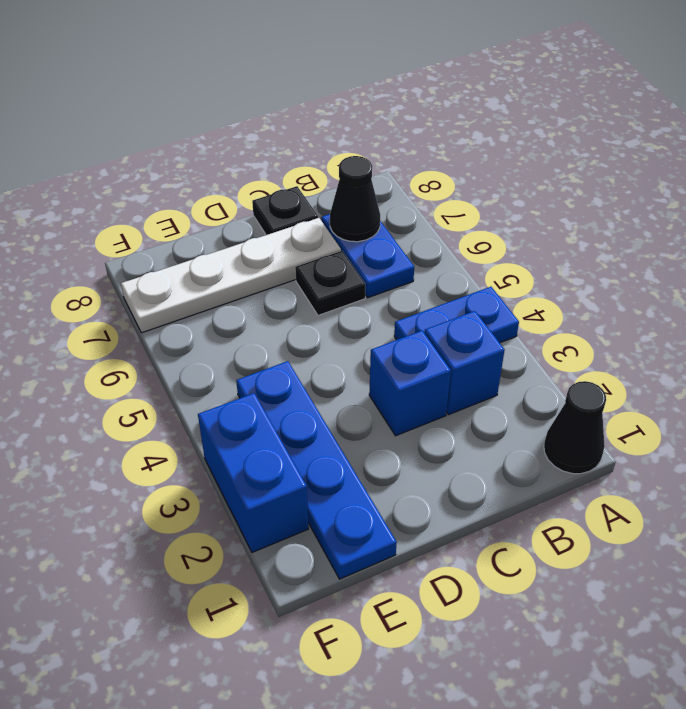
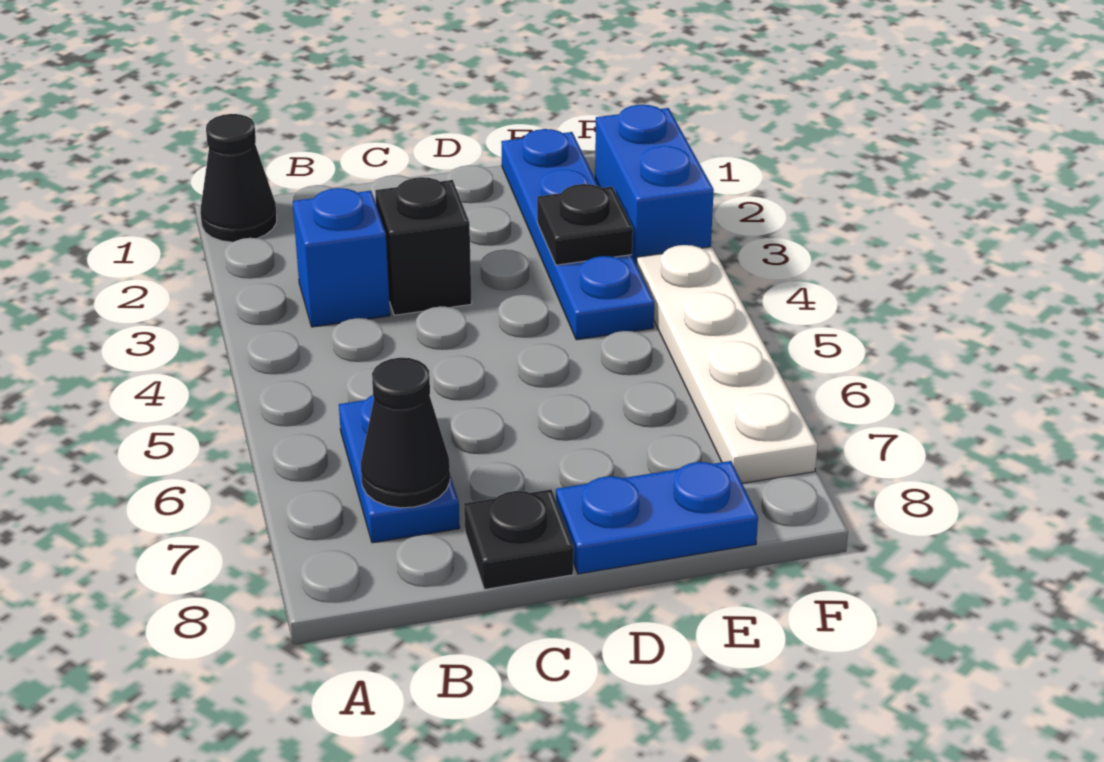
blue 1x2 plate [394,287,519,343] -> blue 1x2 plate moved to [556,461,758,574]
blue 1x1 brick [369,331,451,436] -> black 1x1 brick [375,177,472,315]
black 1x1 plate [295,251,365,315] -> black 1x1 plate moved to [537,184,633,265]
white 1x4 plate [121,218,341,333] -> white 1x4 plate turned to [637,245,818,483]

